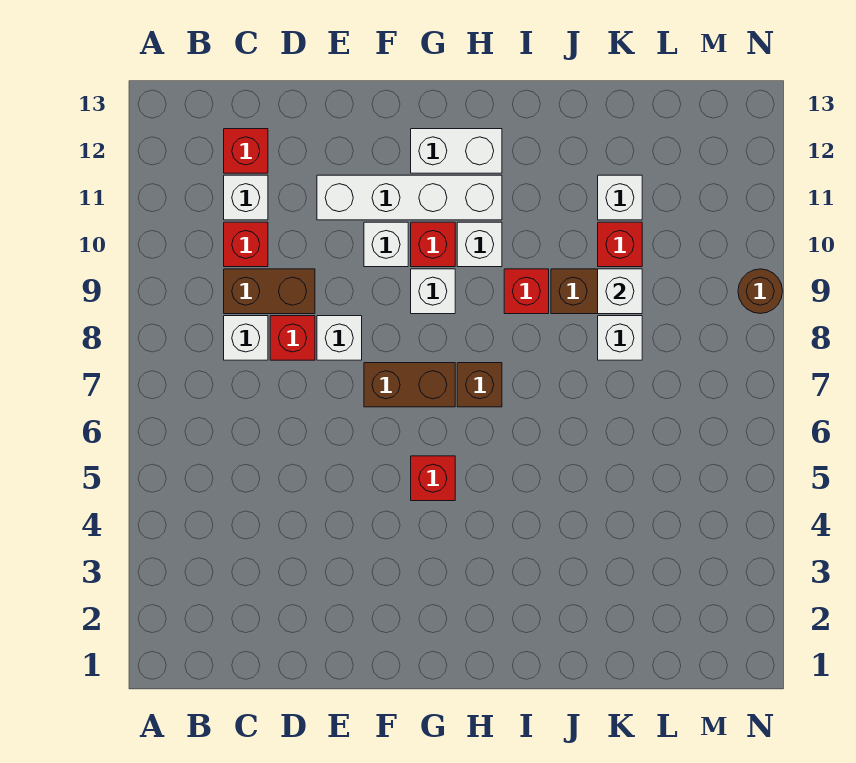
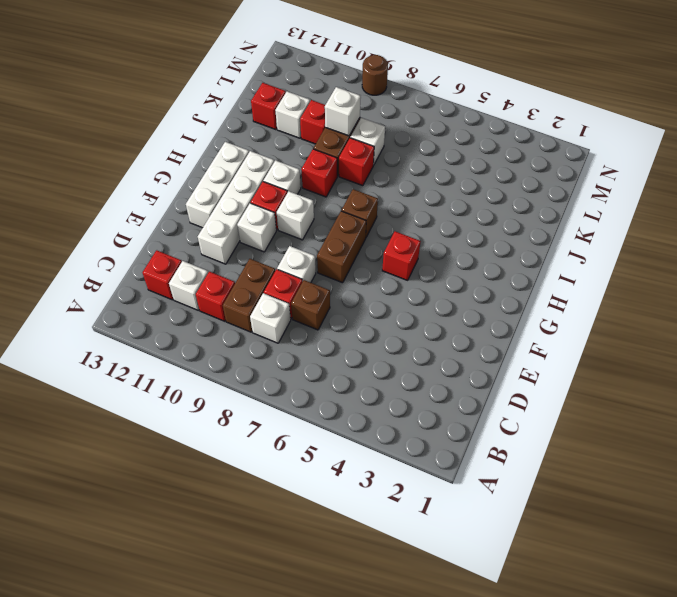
none -> brown 1x1 brick [291,280,330,330]
white 1x2 brick [411,129,502,173] -> white 1x3 brick [186,142,249,228]
none -> red 1x1 brick [339,138,374,186]
none -> red 1x1 brick [251,83,286,130]

